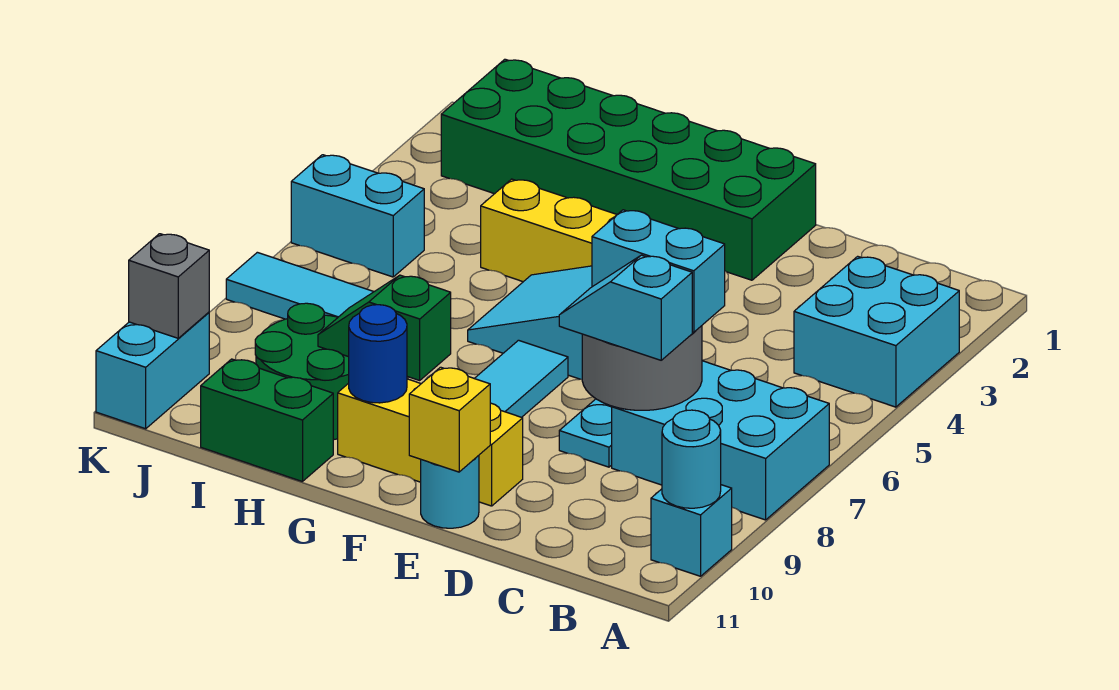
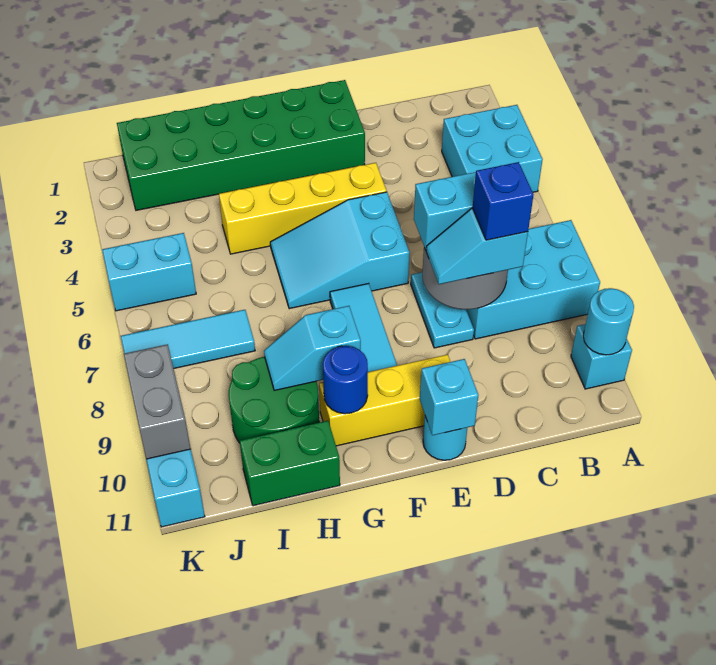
none -> blue 1x1 brick [473,162,533,240]
yellow 1x1 brick [409,367,490,472] -> cyan 1x1 brick [420,359,478,435]
green 1x2 slope [318,275,451,380] -> cyan 1x2 slope [264,306,361,391]
grey 1x1 brick [129,234,209,338] -> grey 1x2 brick [124,344,191,459]

